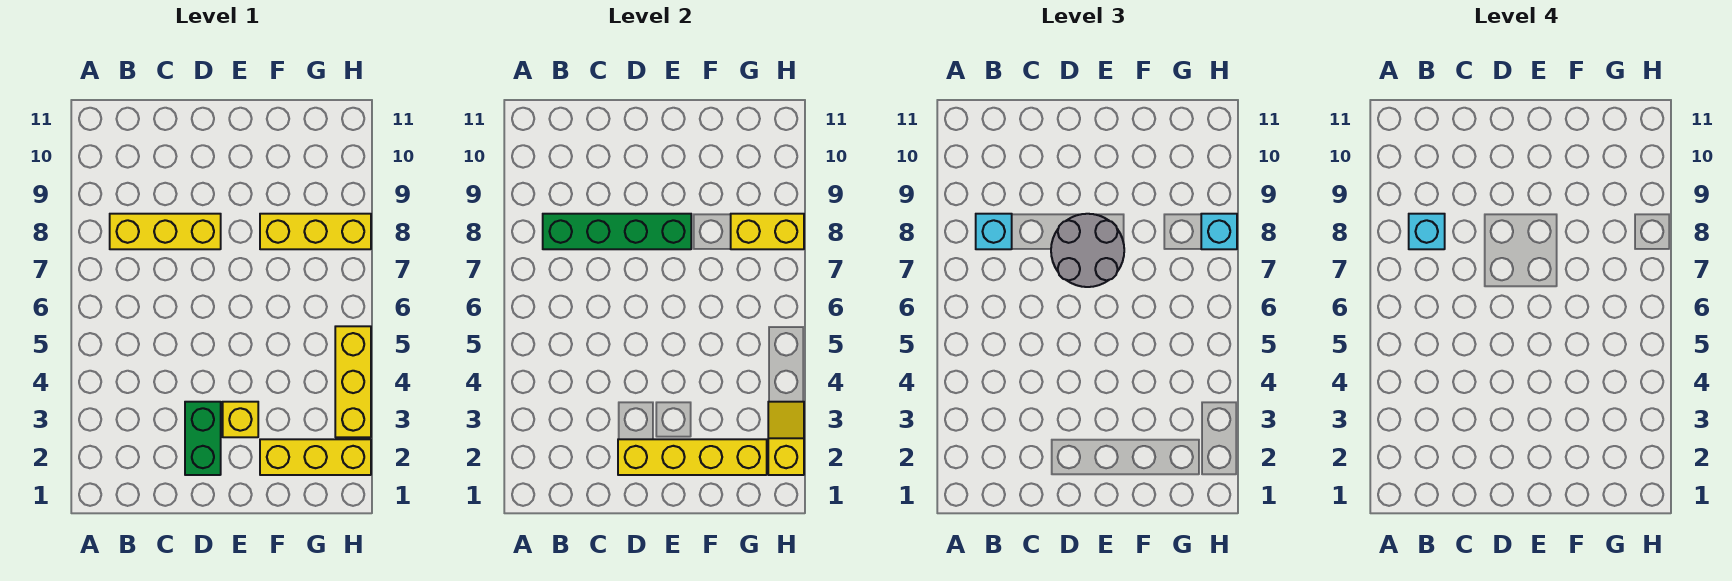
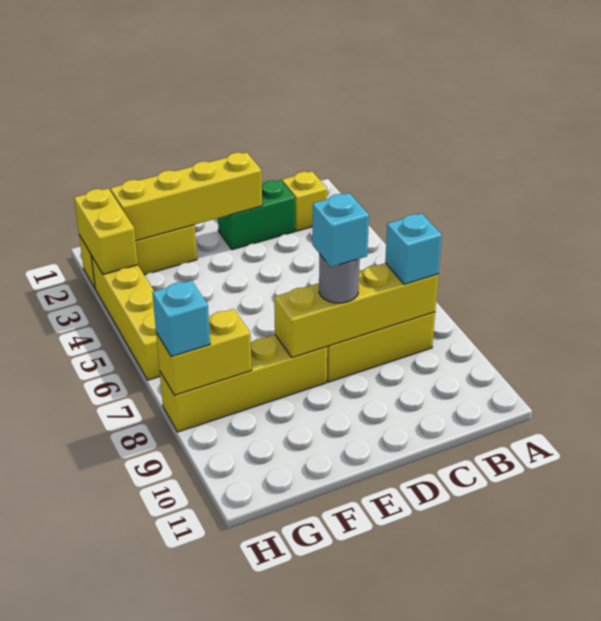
green 1x4 brick [543,214,691,249] -> yellow 1x4 brick [274,263,438,358]
cyan 1x1 brick [1409,214,1445,249] -> cyan 1x1 brick moved to [312,193,369,267]
green 1x2 brick [185,402,221,475] -> green 1x2 brick turned to [218,180,295,250]
grey 2x2 round brick [1051,214,1124,287] -> grey 1x1 round brick [319,254,360,303]
yellow 1x1 brick [223,402,258,437] -> yellow 1x1 brick moved to [282,171,327,231]
yellow 1x3 brick [260,214,371,249] -> yellow 1x4 brick [160,335,327,432]
yellow 1x2 slope [768,402,804,475] -> yellow 1x2 brick [74,188,138,275]
yellow 1x3 brick [335,326,371,437] -> yellow 1x4 brick [91,255,160,380]

